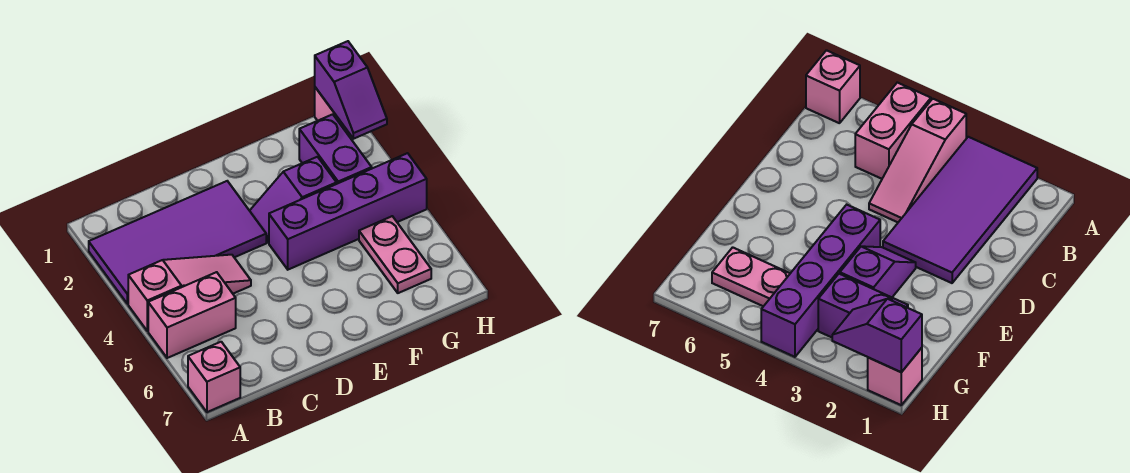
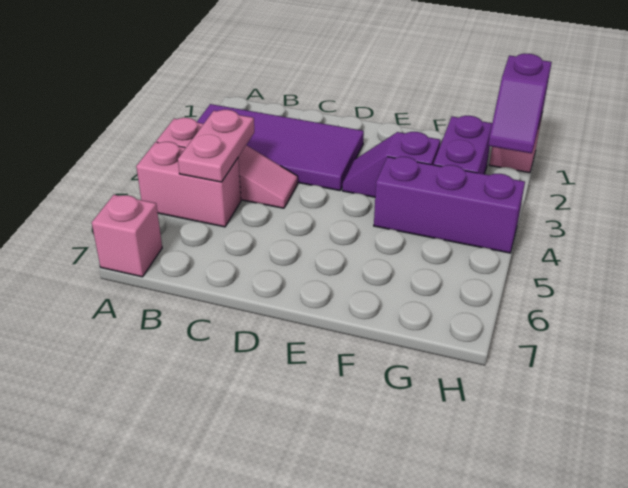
purple 1x4 brick [269,153,427,270] -> purple 1x3 brick [374,157,525,253]
pink 1x2 plate [359,216,431,293] -> pink 1x2 plate moved to [178,110,254,182]

